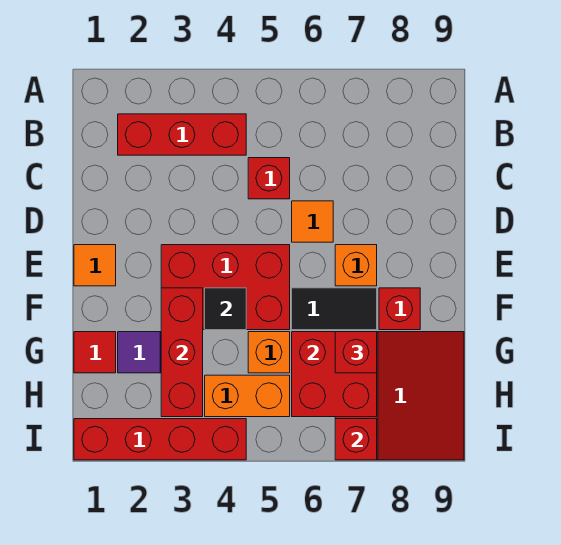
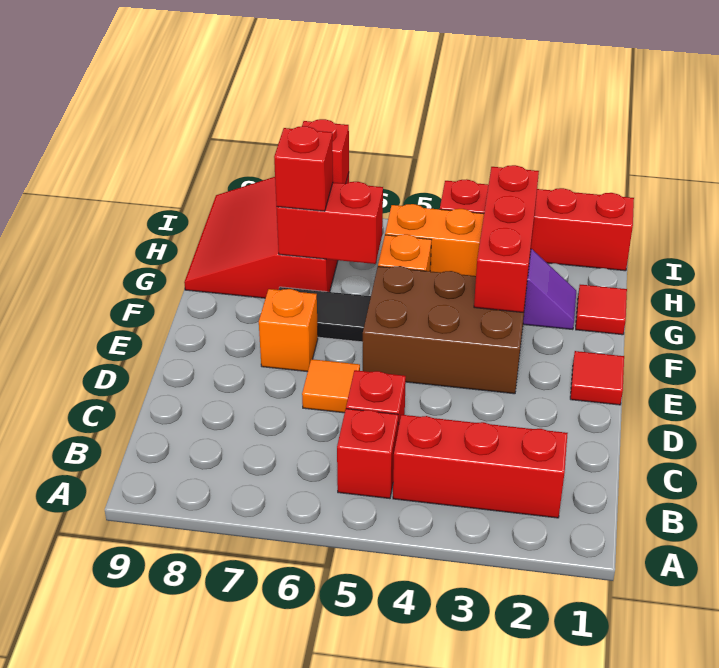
orange 1x1 tile [74,245,116,286] -> red 1x1 tile [570,351,624,405]
red 2x3 brick [161,245,290,330] -> brown 2x3 brick [363,266,526,394]
black 1x1 tile [205,288,246,330] -> none
red 1x1 brick [379,288,420,330] -> red 1x1 brick moved to [337,409,398,499]
red 2x2 brick [292,332,377,417] -> red 1x2 brick [276,182,383,264]

